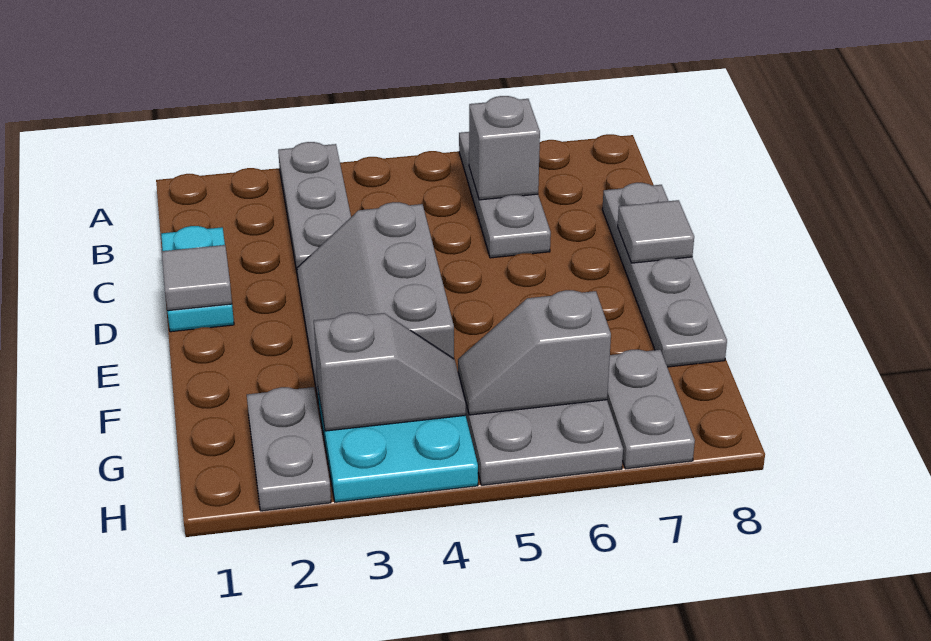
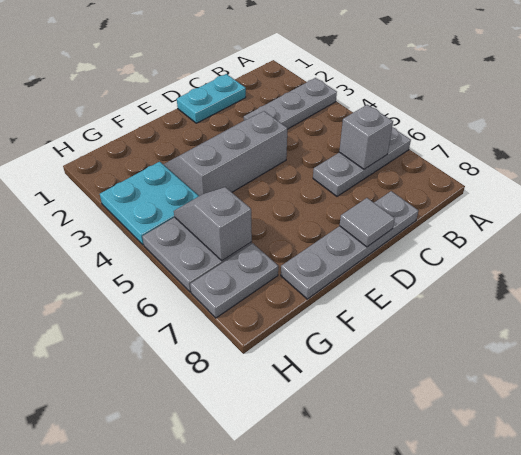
grey 1x1 tile [162,245,232,311] -> none
grey 1x2 plate [247,387,331,511] -> none
grey 1x2 slope [314,313,466,431] -> none

